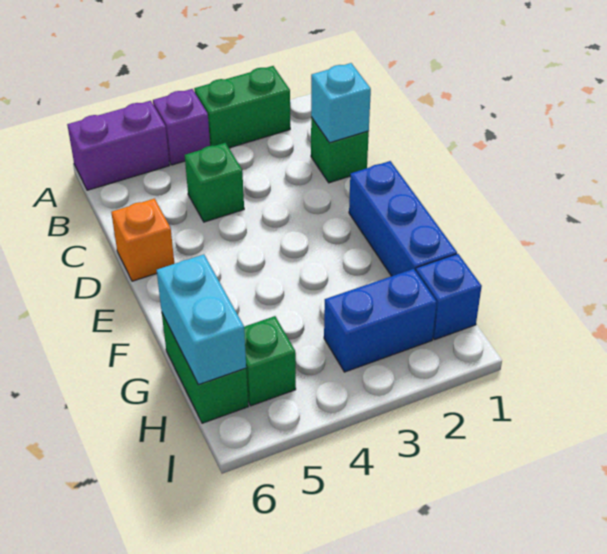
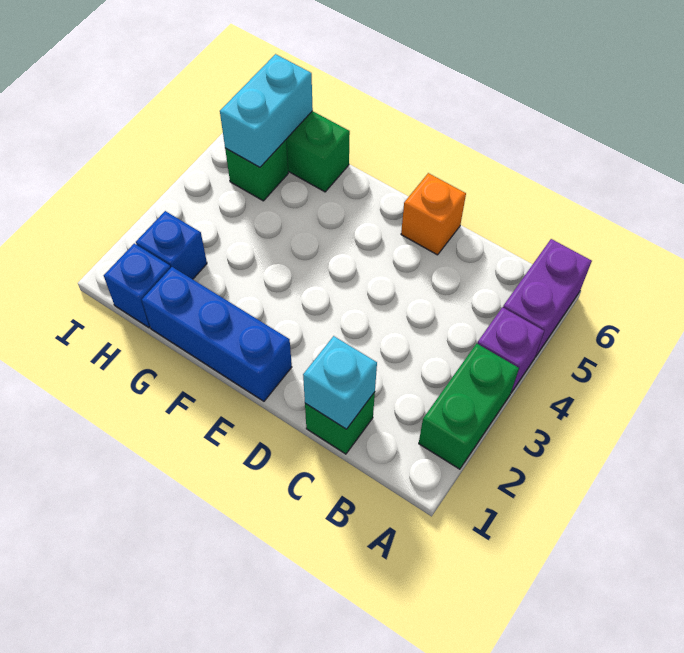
green 1x1 brick [185,143,244,222] -> none
cyan 1x2 brick [157,254,246,385] -> cyan 1x2 brick turned to [220,54,313,167]
blue 1x2 brick [324,269,437,372] -> blue 1x1 brick [136,211,207,279]

